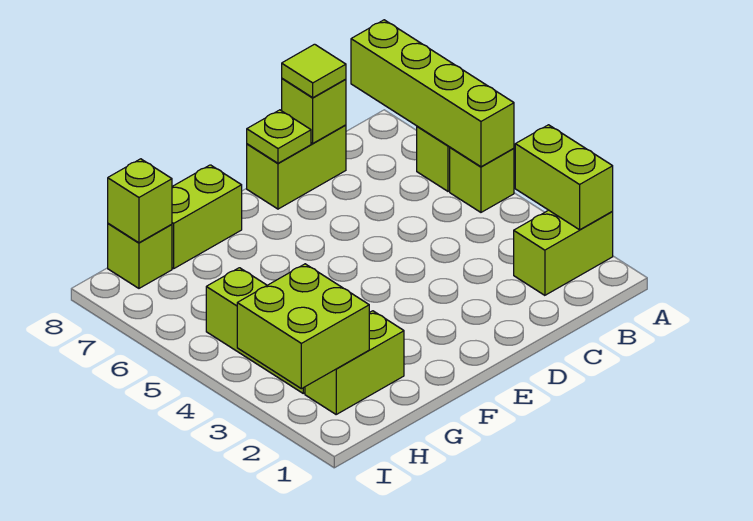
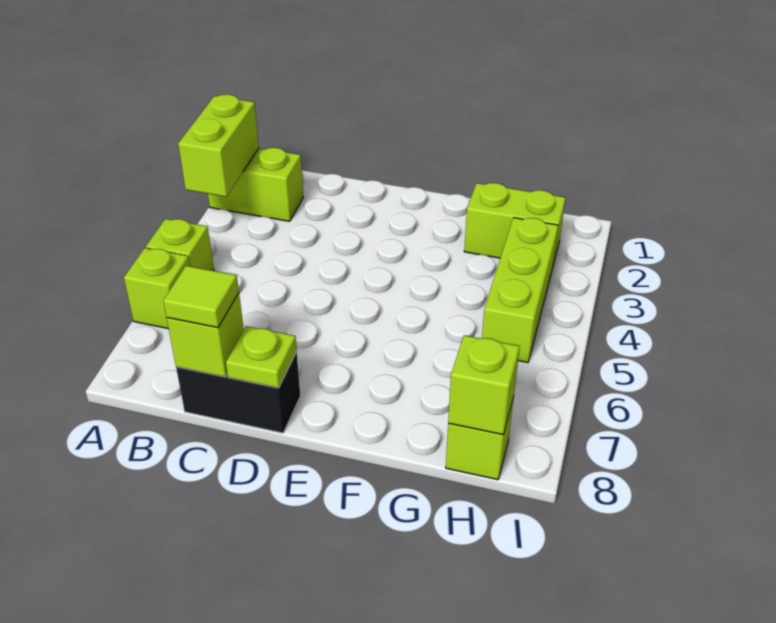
lime 1x4 brick [351,20,514,167] -> none
lime 1x2 brick [247,125,346,209] -> black 1x2 brick [176,352,300,433]
lime 1x2 brick [172,165,242,269] -> none
lime 2x2 brick [237,264,369,389] -> none

